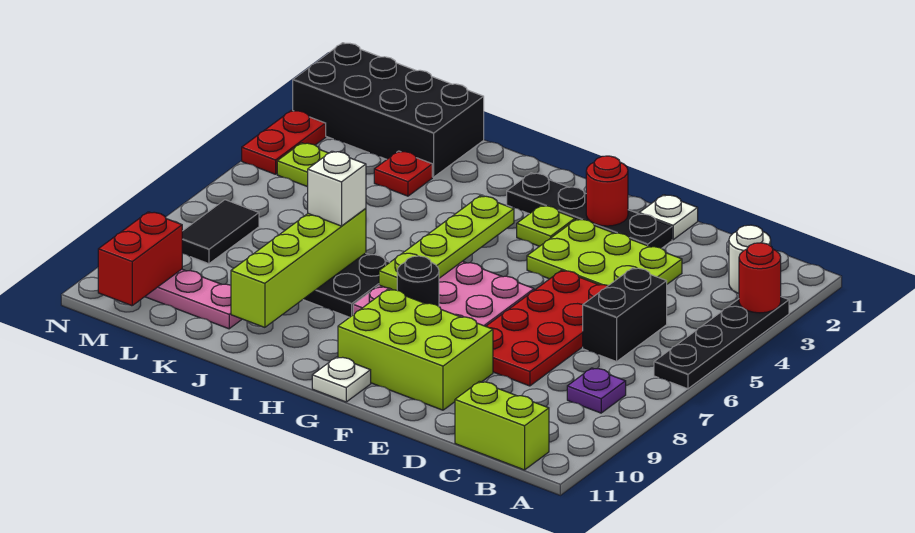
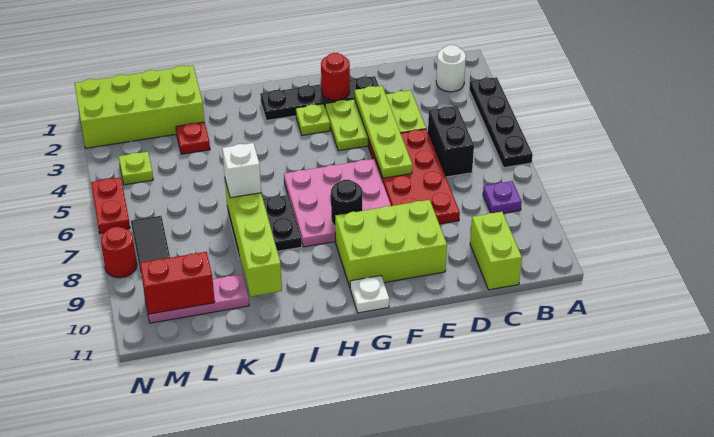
red 1x1 round brick [739,243,781,313] -> red 1x1 round brick moved to [101,227,137,278]
lime 1x2 brick [455,381,549,470] -> lime 1x2 brick turned to [470,212,522,290]
white 1x1 plate [639,195,698,240] -> none
lime 1x4 plate [379,196,514,290] -> lime 1x4 plate moved to [354,86,412,178]
black 2x4 brick [293,43,484,177] -> lime 2x4 brick [74,65,204,148]
red 1x2 brick [98,212,182,306] -> red 1x2 brick turned to [140,252,215,314]
red 1x2 plate [242,110,326,174] -> red 1x2 plate moved to [91,177,130,234]

